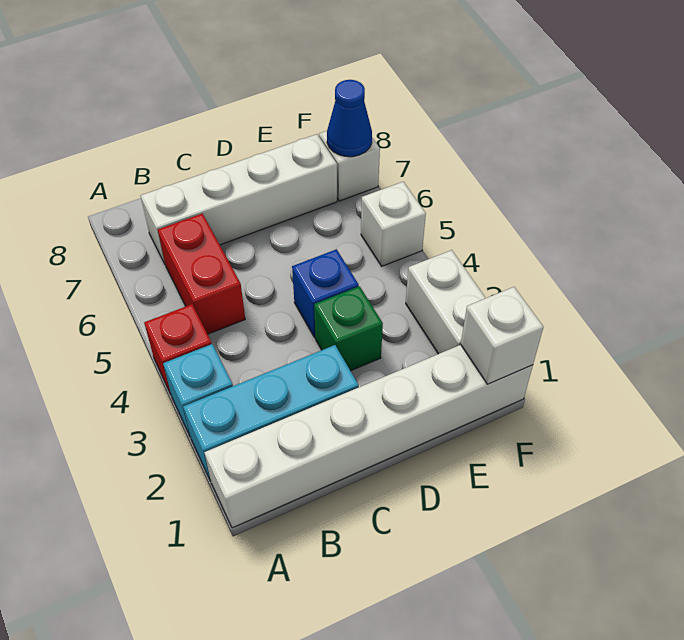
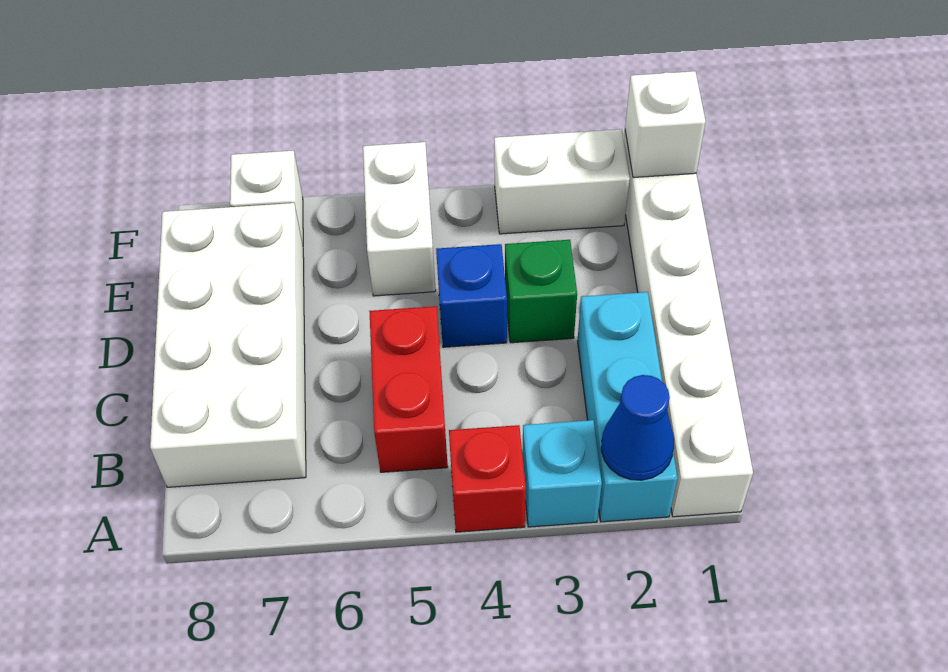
red 1x2 brick [158,214,245,334] -> red 1x2 brick turned to [369,306,448,472]
white 1x4 brick [141,134,337,264] -> white 2x4 brick [150,203,306,487]
white 1x1 brick [361,182,426,266] -> white 1x2 brick [363,142,436,296]
blue 1x1 cone [327,80,372,157] -> blue 1x1 cone moved to [601,375,674,480]

